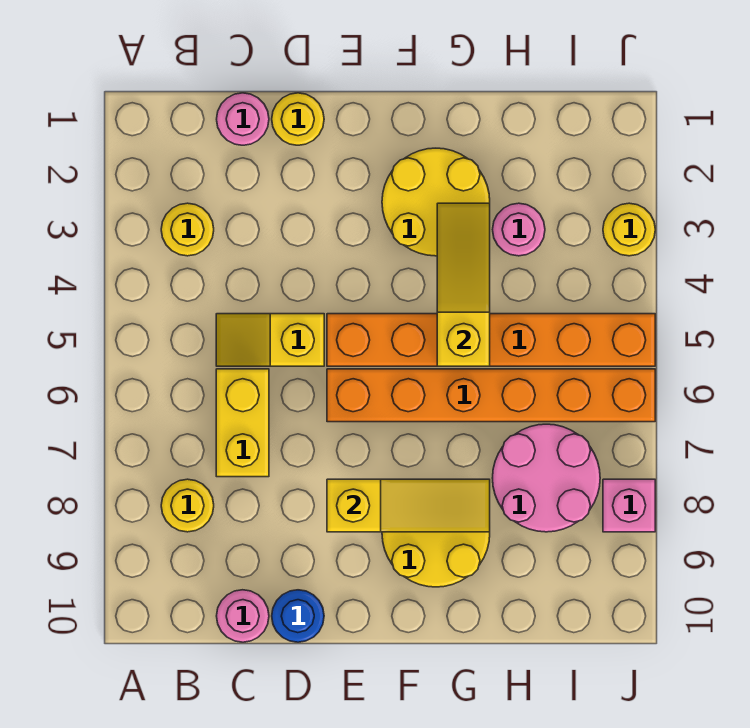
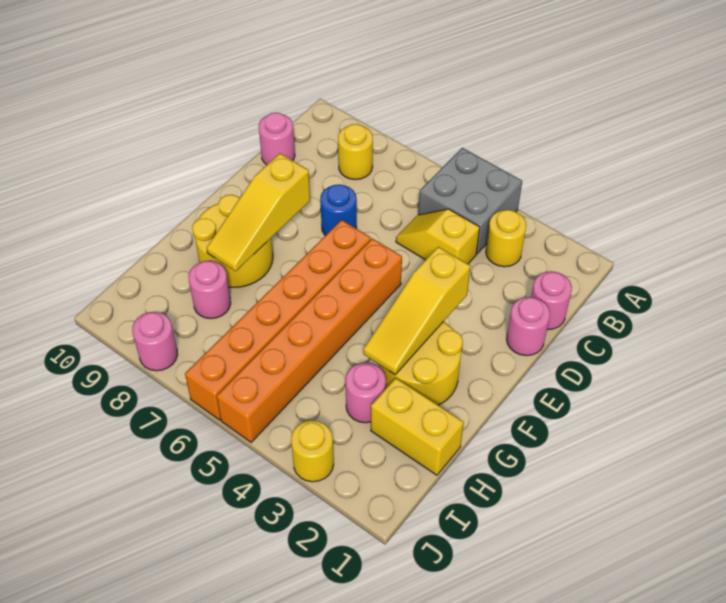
none -> grey 2x2 brick [418,148,522,254]
yellow 1x2 slope [216,314,324,366] -> yellow 1x2 slope turned to [396,209,480,264]
yellow 1x2 brick [216,369,269,477] -> yellow 1x2 brick moved to [371,378,464,475]
yellow 1x1 round brick [272,93,324,145] -> pink 1x1 round brick [506,297,550,356]
blue 1x1 round brick [272,590,324,642] -> blue 1x1 round brick moved to [320,184,357,236]
yellow 1x3 slope [437,203,490,366] -> yellow 1x3 slope turned to [363,247,471,375]
pink 2x2 round brick [493,424,600,532] -> pink 1x1 round brick [188,261,231,319]
pink 1x1 brick [603,479,655,532] -> pink 1x1 round brick [132,312,178,371]

